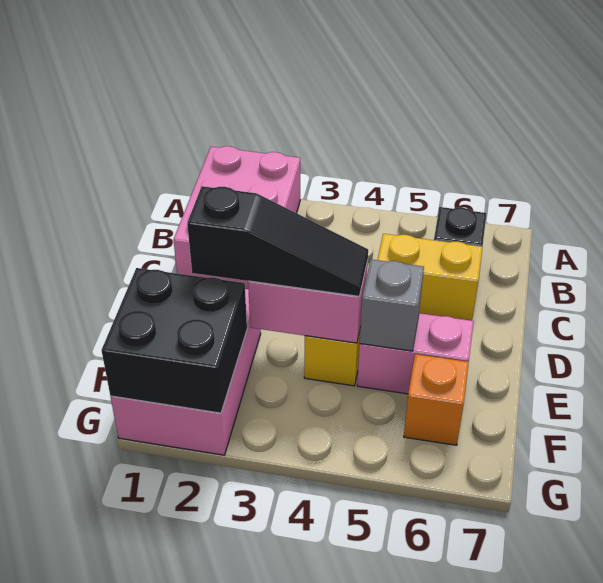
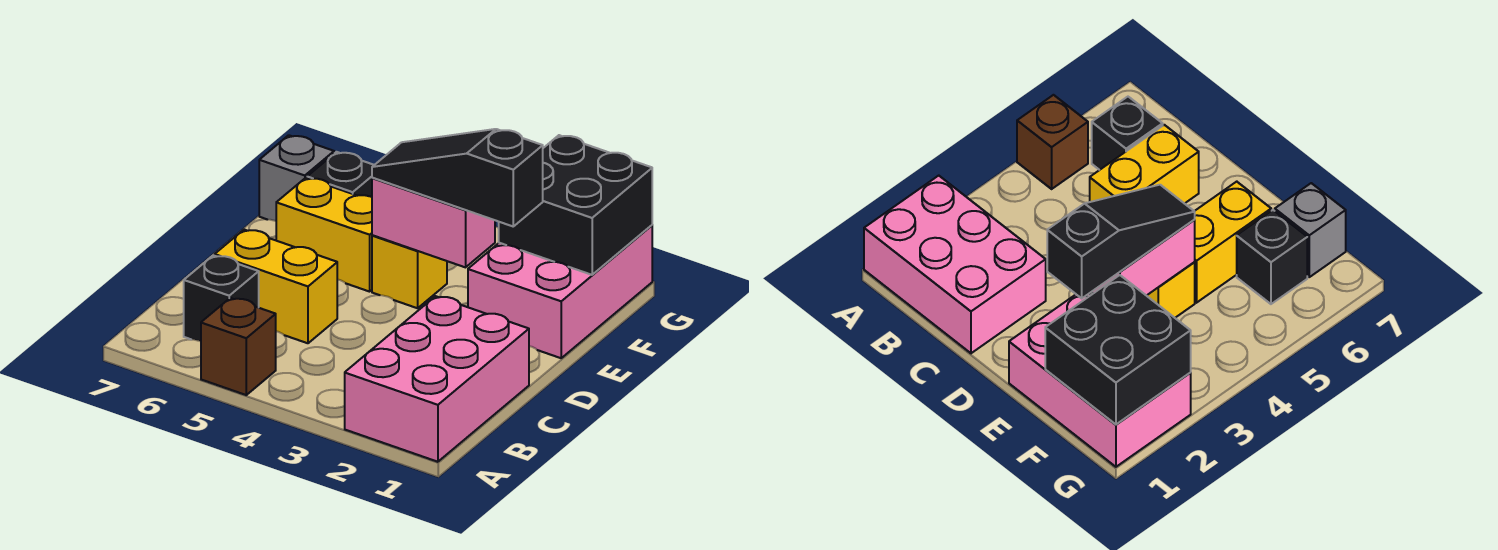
none -> brown 1x1 brick [201,298,276,395]
pink 1x2 brick [357,313,474,394] -> yellow 1x2 brick [276,178,372,292]
grey 1x1 brick [360,259,424,351] -> grey 1x1 brick moved to [259,135,334,221]
orange 1x1 brick [404,354,469,445] -> black 1x1 brick [307,152,374,197]

